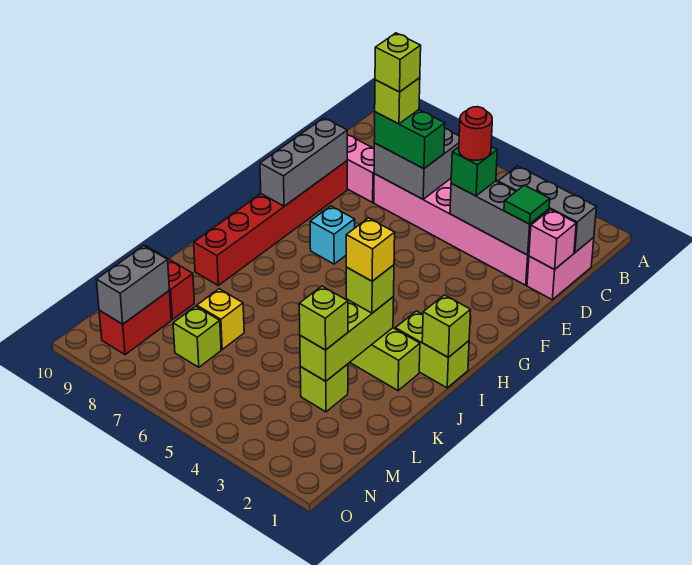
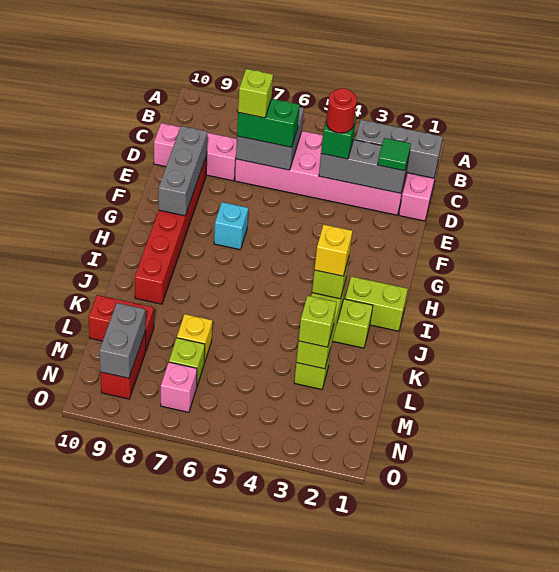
pink 1x1 brick [529,210,576,269] -> pink 1x1 brick moved to [161,362,197,412]
lime 1x1 brick [375,33,421,92] -> none
lime 1x1 brick [422,295,471,357] -> none

